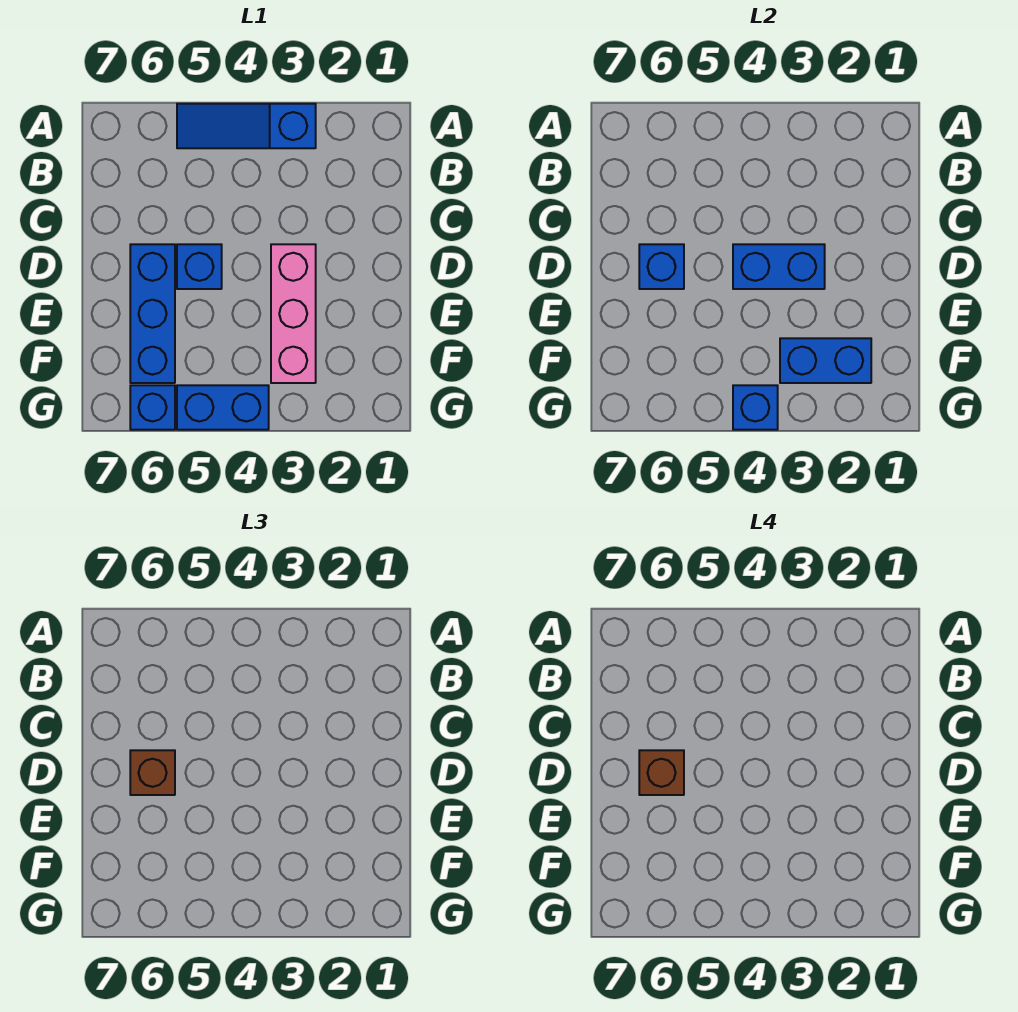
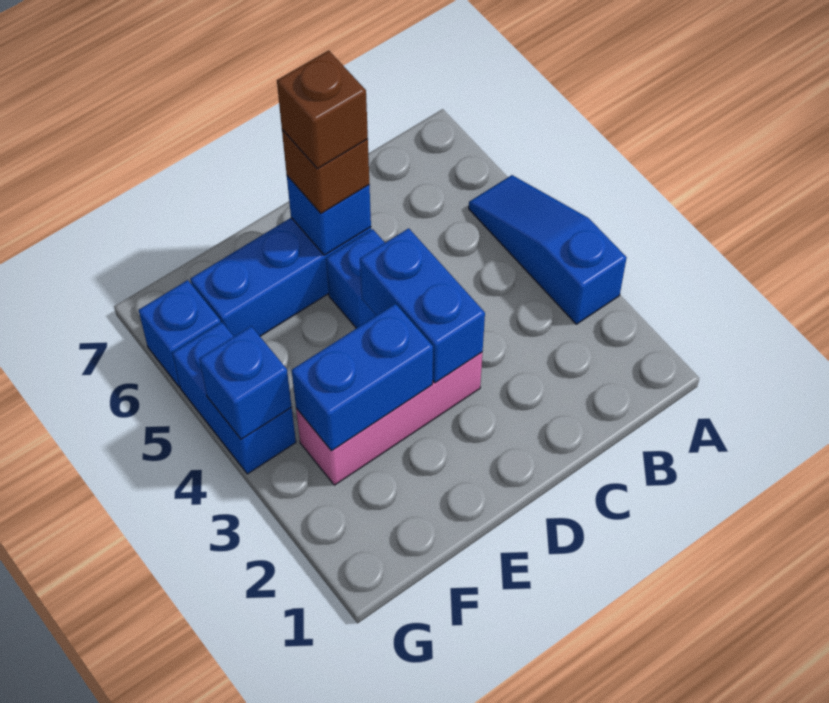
blue 1x2 brick [780,338,871,383] -> blue 1x2 brick turned to [292,304,433,451]

